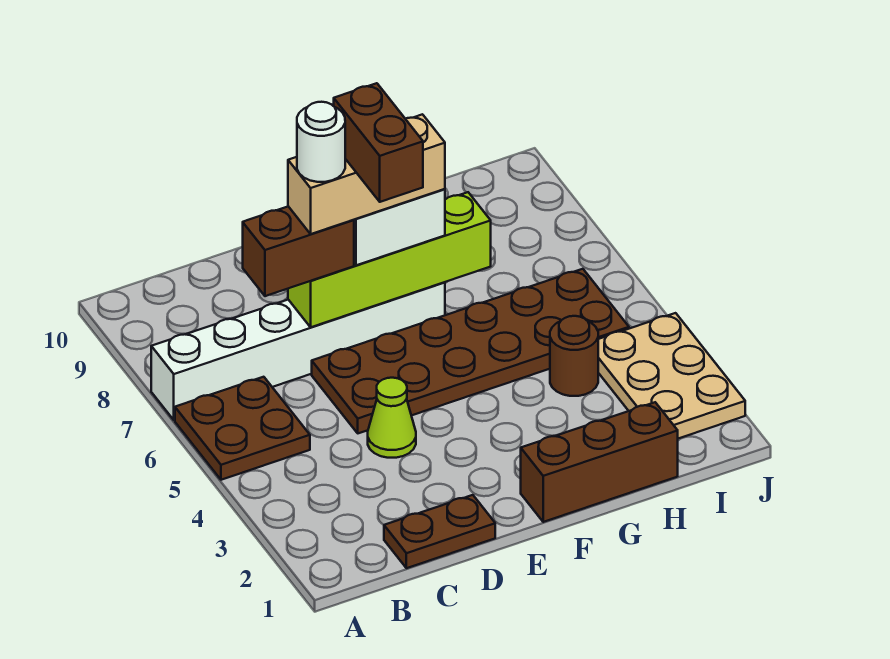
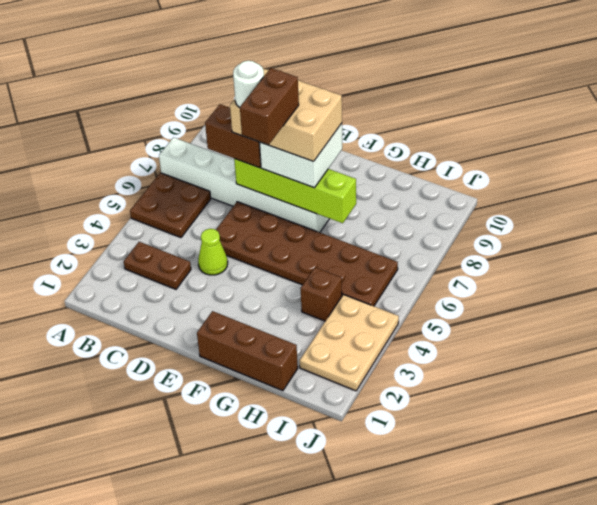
brown 1x2 plate [384,495,495,568] -> brown 1x2 plate moved to [124,242,191,289]
tan 1x3 brick [288,114,445,234] -> tan 2x3 brick [230,68,342,161]
brown 1x1 round brick [550,316,598,396] -> brown 1x1 brick [301,268,342,321]

